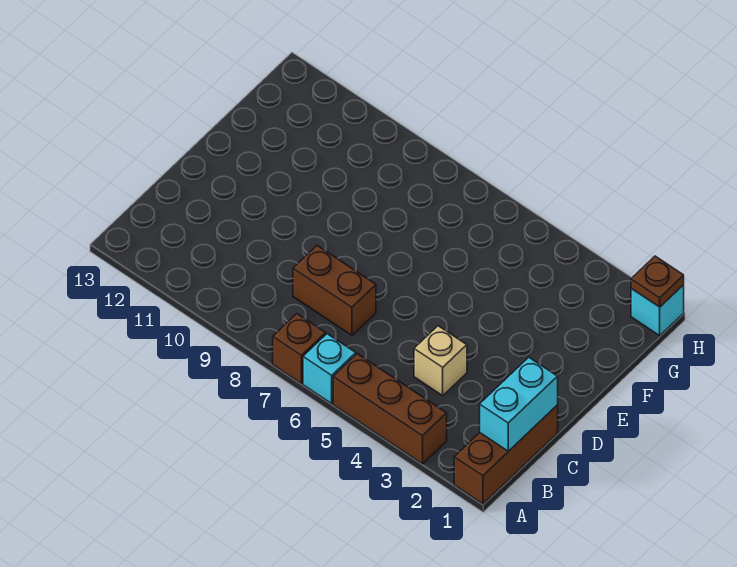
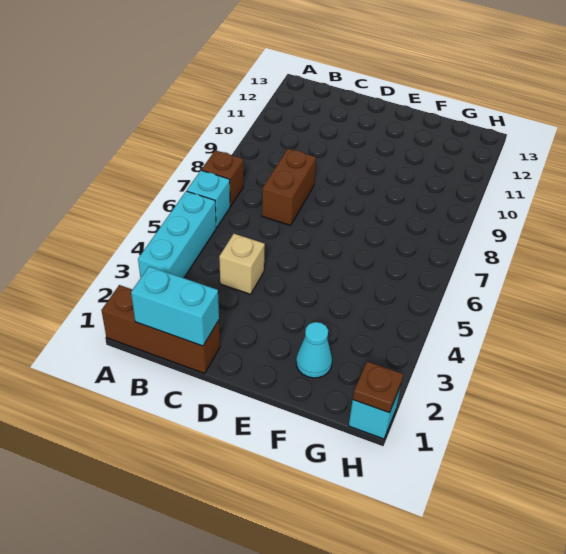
brown 1x3 brick [333,354,447,464] -> cyan 1x3 brick [138,191,216,278]
none -> cyan 1x1 cone [296,322,332,378]

